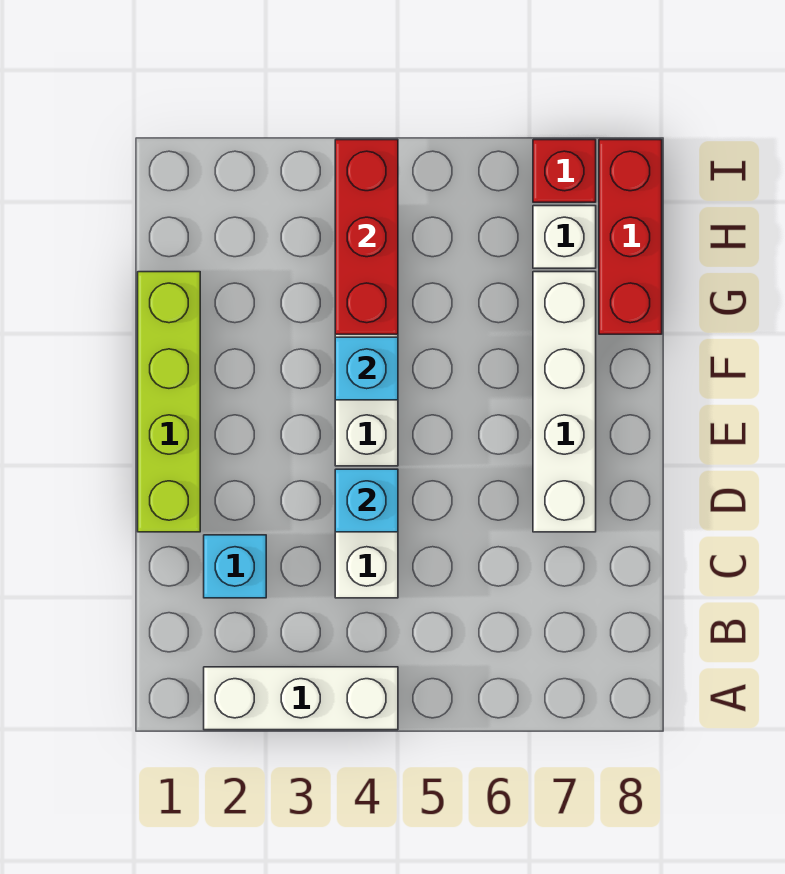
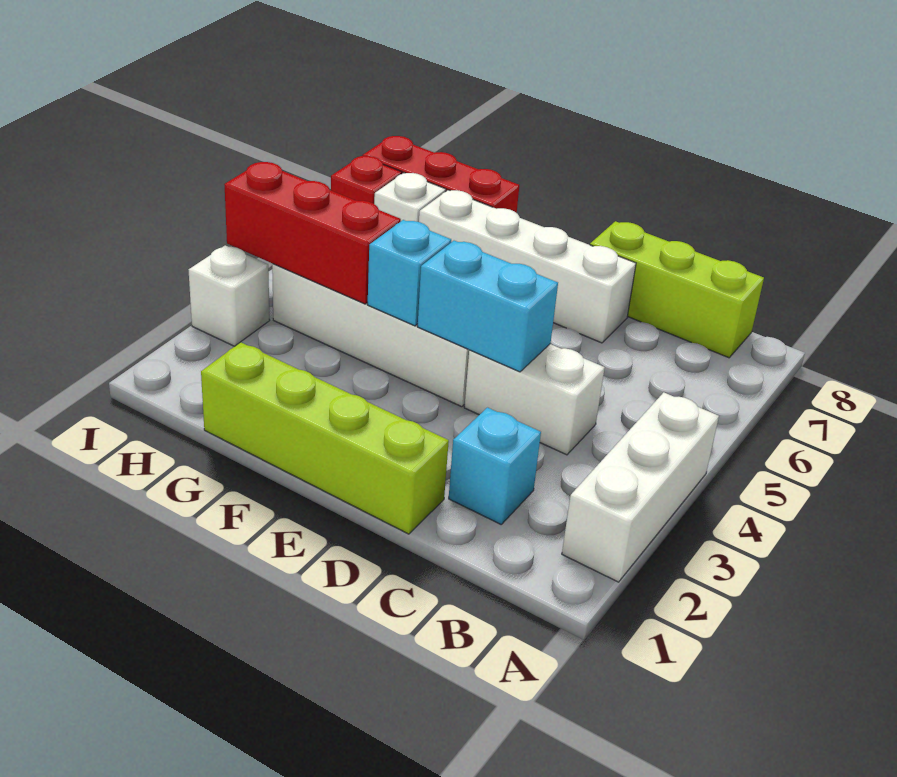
none -> lime 1x3 brick [590,221,764,358]
cyan 1x1 brick [335,469,398,532] -> cyan 1x2 brick [418,241,558,372]
none -> white 1x1 brick [189,245,270,346]

